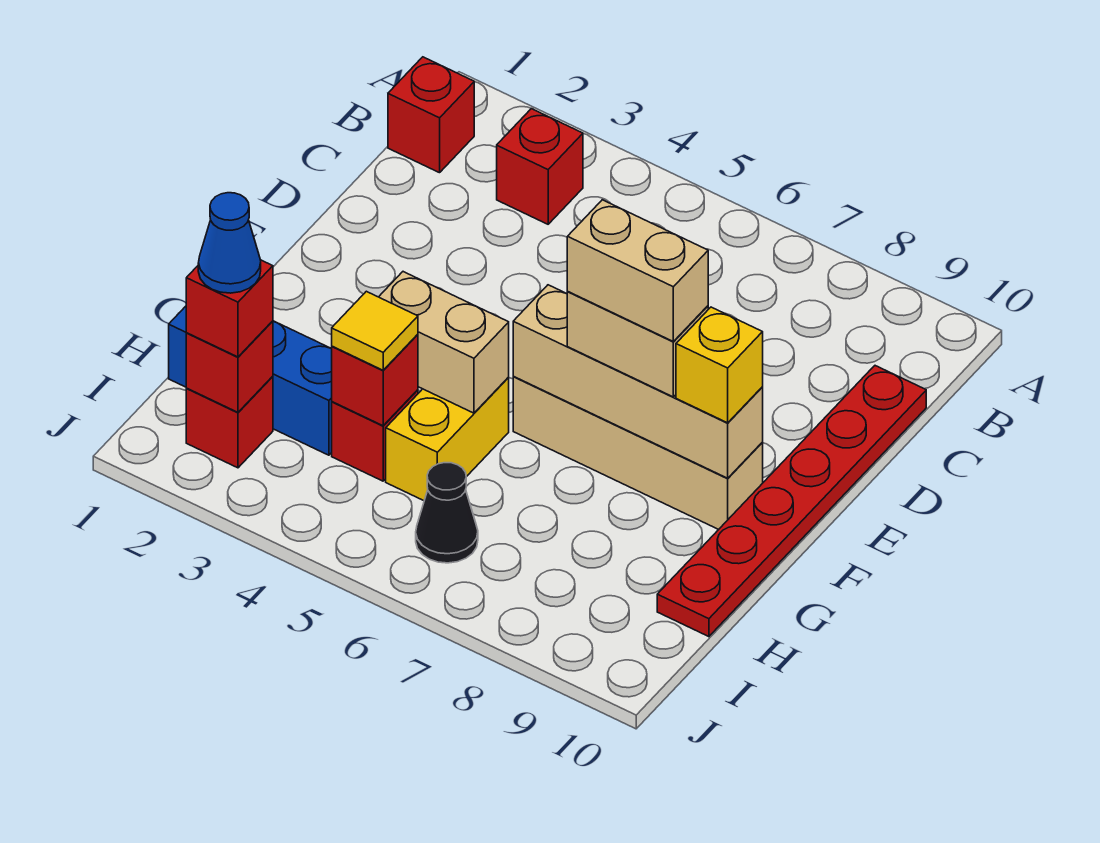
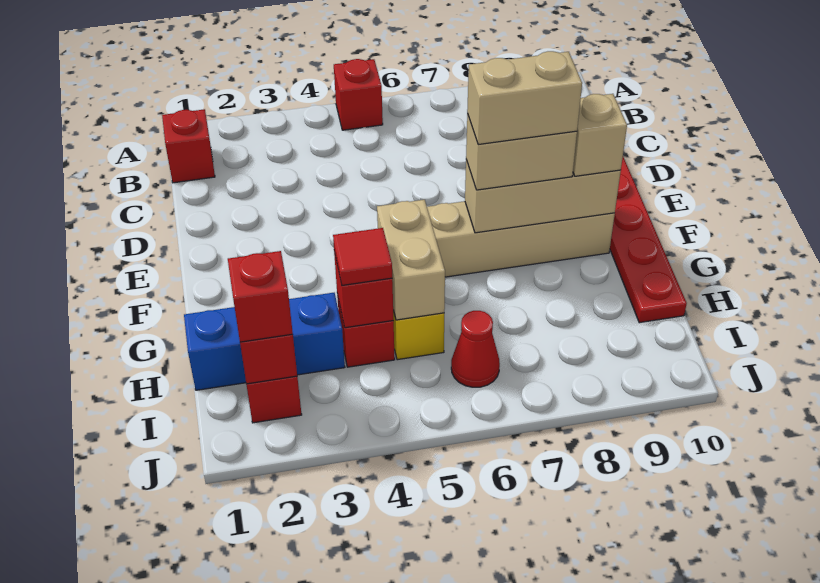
red 1x1 brick [497,109,583,224] -> red 1x1 brick moved to [334,59,383,130]
tan 1x4 brick [513,285,763,478] -> tan 1x3 brick [465,160,621,233]
yellow 1x1 brick [676,307,763,423] -> tan 1x1 brick [573,94,627,176]
tan 1x2 brick [379,272,509,413] -> tan 1x2 brick turned to [377,200,445,320]
yellow 1x1 tile [332,291,418,370] -> red 1x1 tile [333,228,392,285]
blue 1x1 cone [198,193,261,293] -> none
black 1x1 cone [416,463,478,563] -> red 1x1 cone [451,311,500,387]

